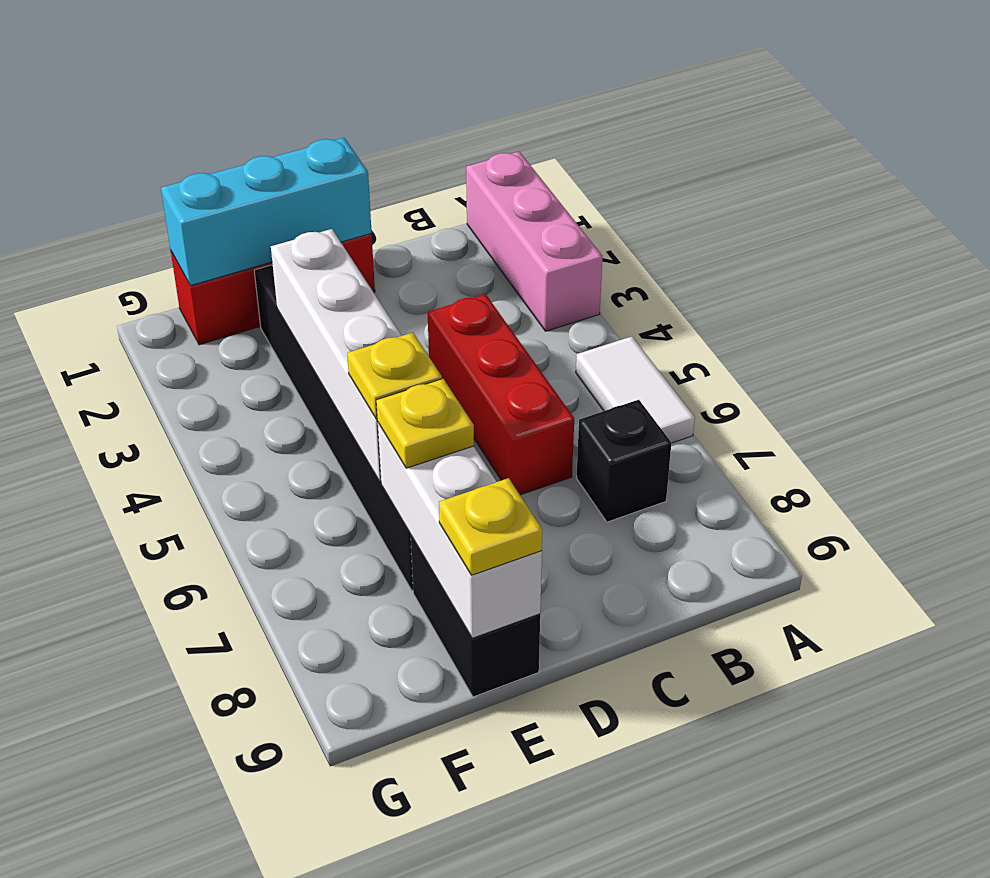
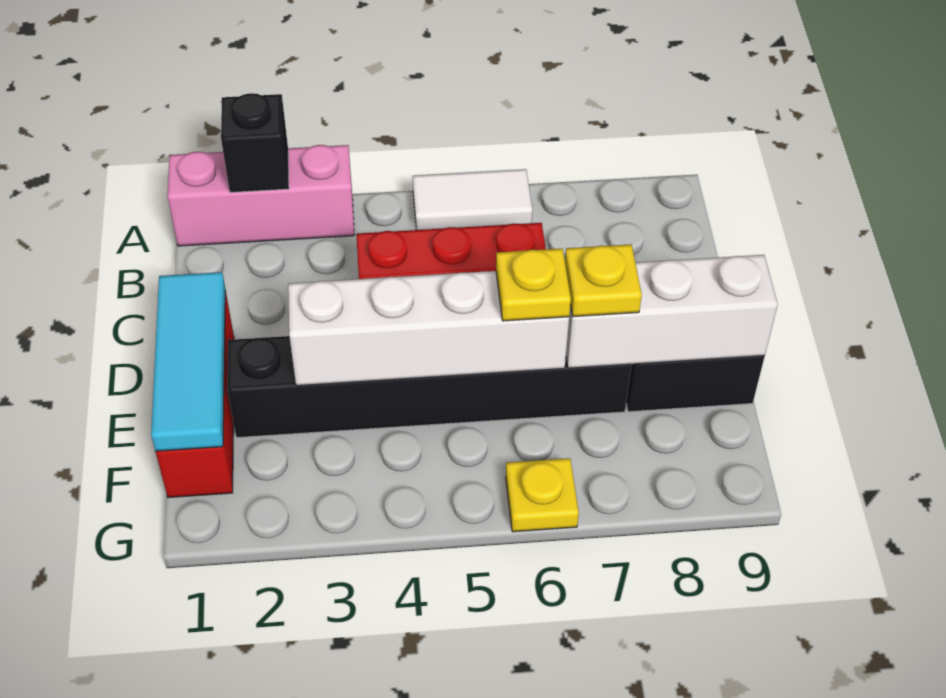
black 1x1 brick [577,400,671,522] -> black 1x1 brick moved to [221,93,289,192]
cyan 1x3 brick [161,138,372,286] -> cyan 1x3 tile [151,272,225,451]
yellow 1x1 plate [439,478,542,575] -> yellow 1x1 plate moved to [506,458,579,532]

